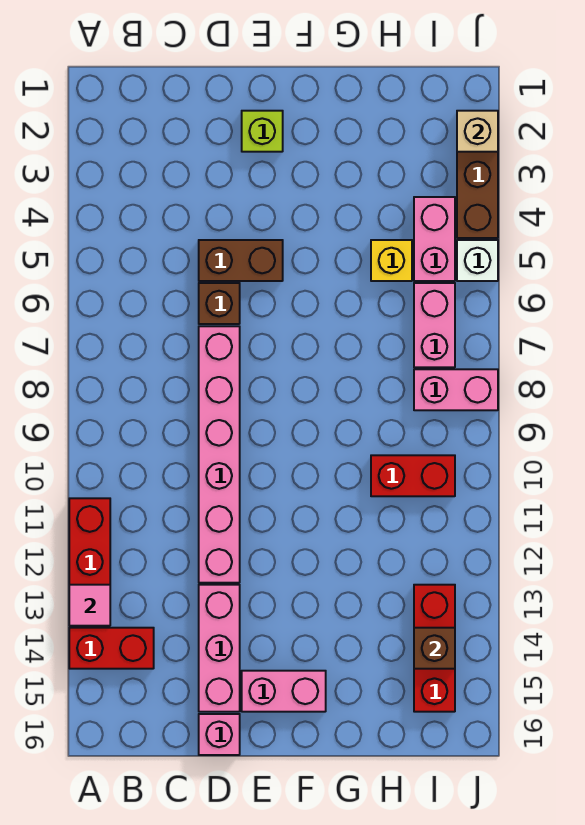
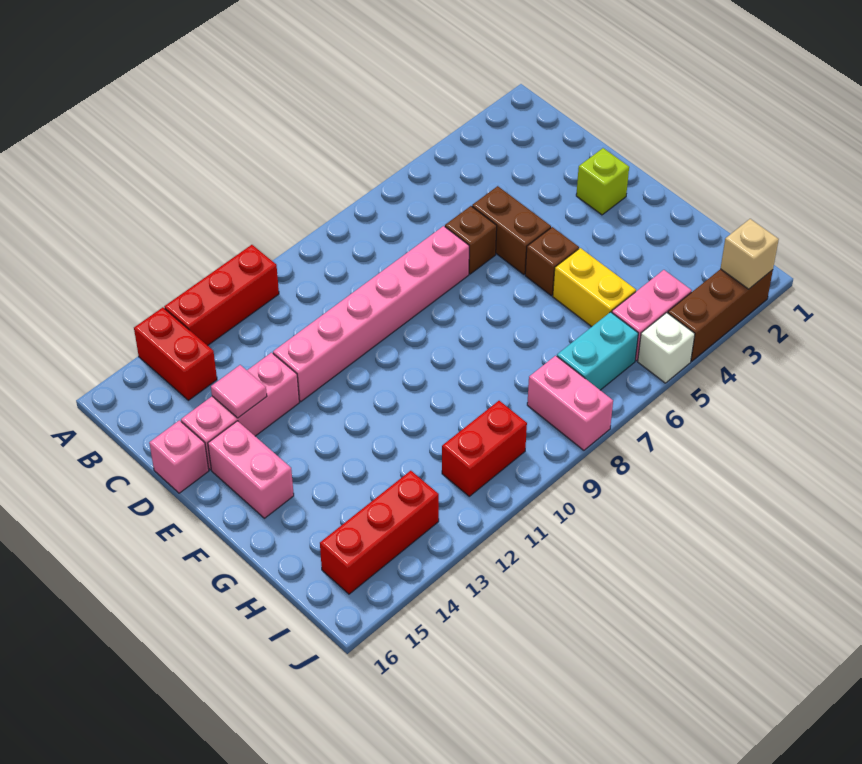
pink 1x1 tile [69,585,110,626] -> pink 1x1 tile moved to [211,365,267,418]
yellow 1x1 brick [371,240,412,281] -> yellow 1x2 brick [553,248,636,327]
red 1x2 brick [371,455,455,496] -> red 1x2 brick turned to [442,401,527,496]
pink 1x2 brick [414,283,455,367] -> cyan 1x2 brick [557,312,638,390]
brown 1x1 brick [414,628,455,669] -> brown 1x1 brick moved to [525,227,579,296]

